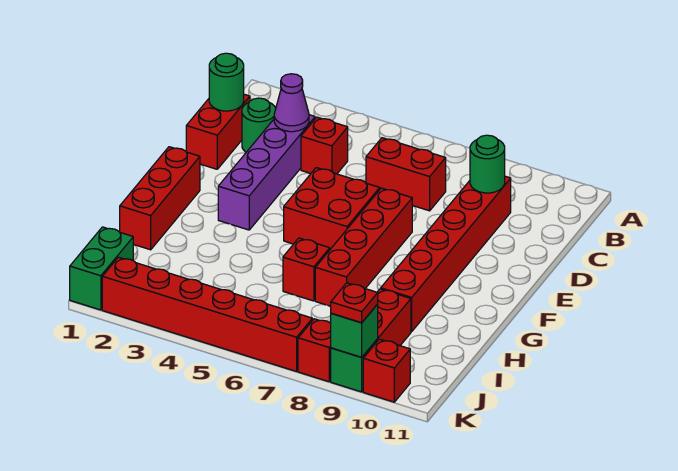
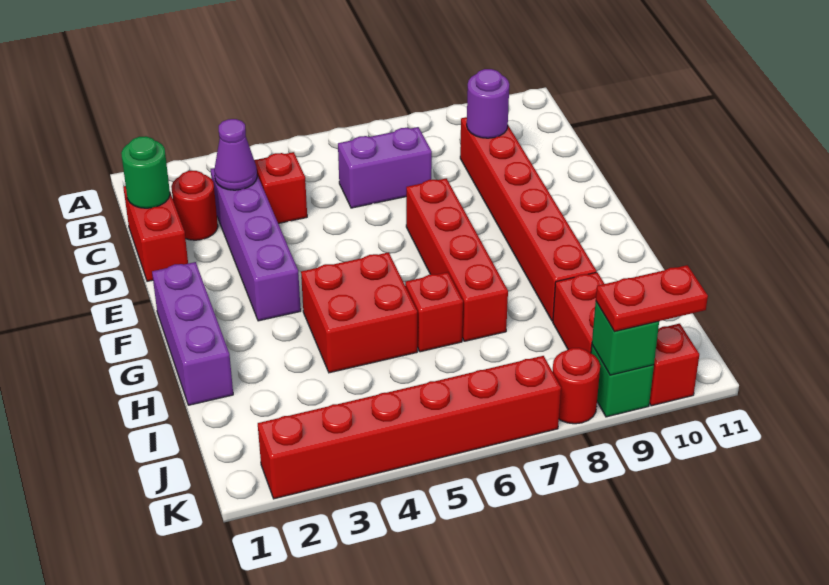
green 1x1 round brick [242,98,276,152] -> red 1x1 round brick [171,171,218,240]
red 1x2 brick [366,138,446,211] -> purple 1x2 brick [338,127,432,208]
green 1x1 round brick [470,135,505,193] -> purple 1x1 round brick [467,69,509,138]
red 2x2 brick [284,168,380,249] -> red 2x2 brick moved to [301,252,417,373]
red 1x3 brick [120,147,200,250] -> purple 1x3 brick [152,262,233,405]
green 1x2 brick [70,227,133,310] -> none
red 1x1 brick [298,319,331,382] -> red 1x1 round brick [552,348,600,424]
red 1x1 plate [331,283,378,323] -> red 1x2 plate [596,265,708,332]

